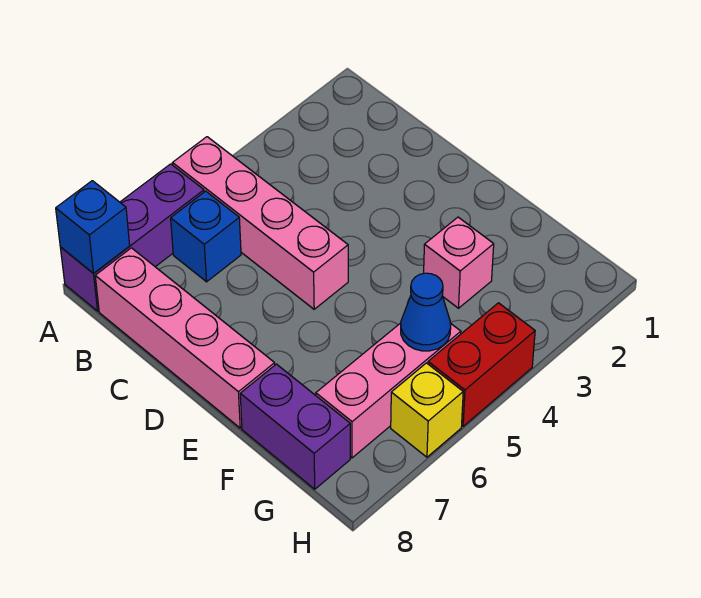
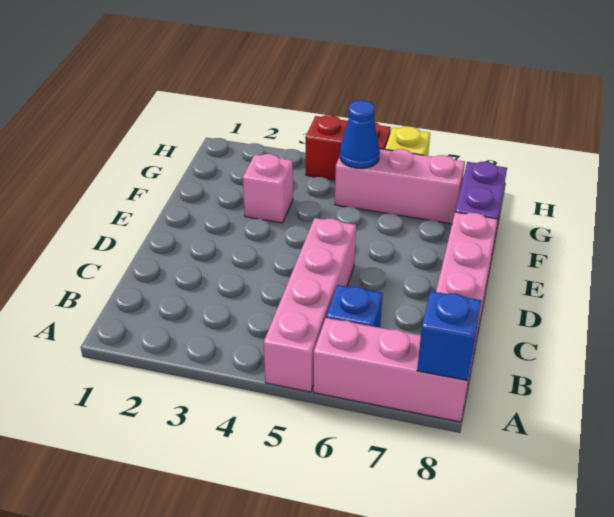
purple 1x3 brick [60,164,204,311] -> pink 1x3 brick [313,318,473,422]

